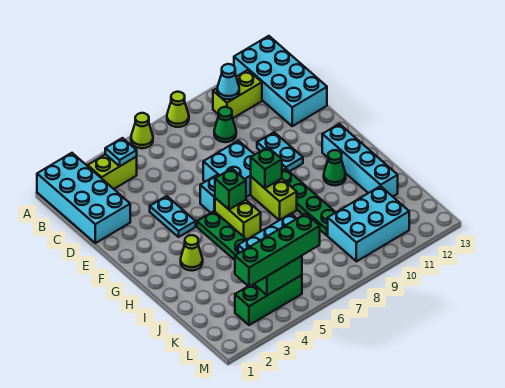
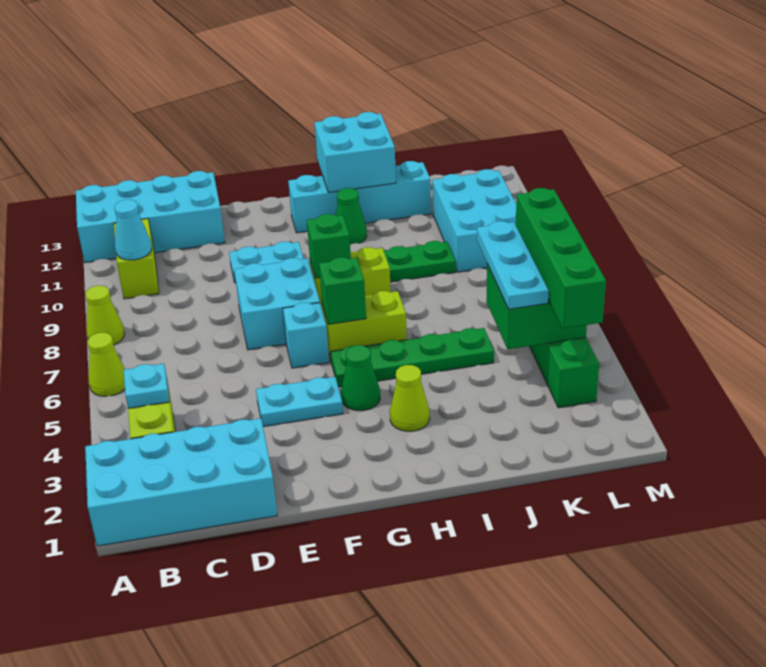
green 1x1 cone [214,107,236,142] -> green 1x1 cone moved to [341,345,380,411]
none -> cyan 2x2 brick [314,112,396,192]

